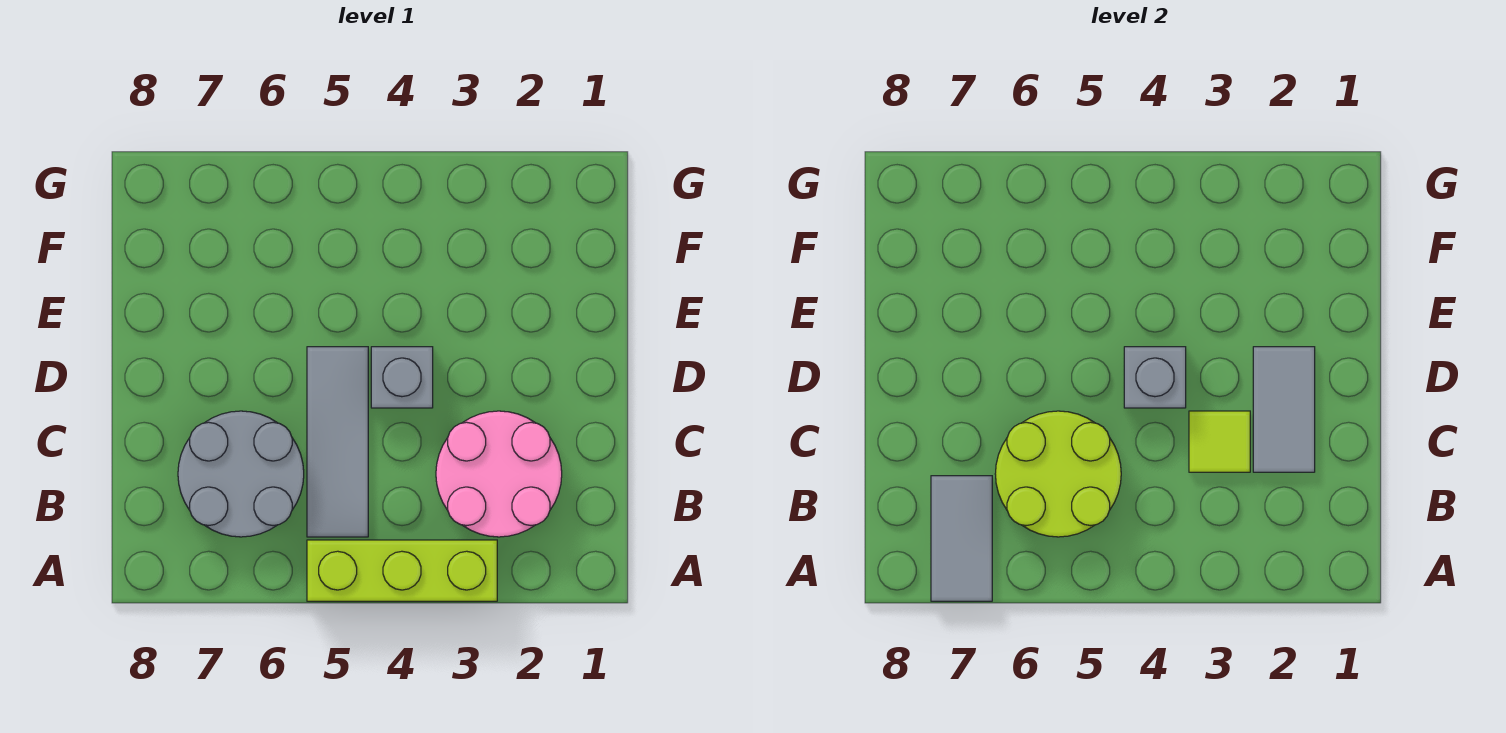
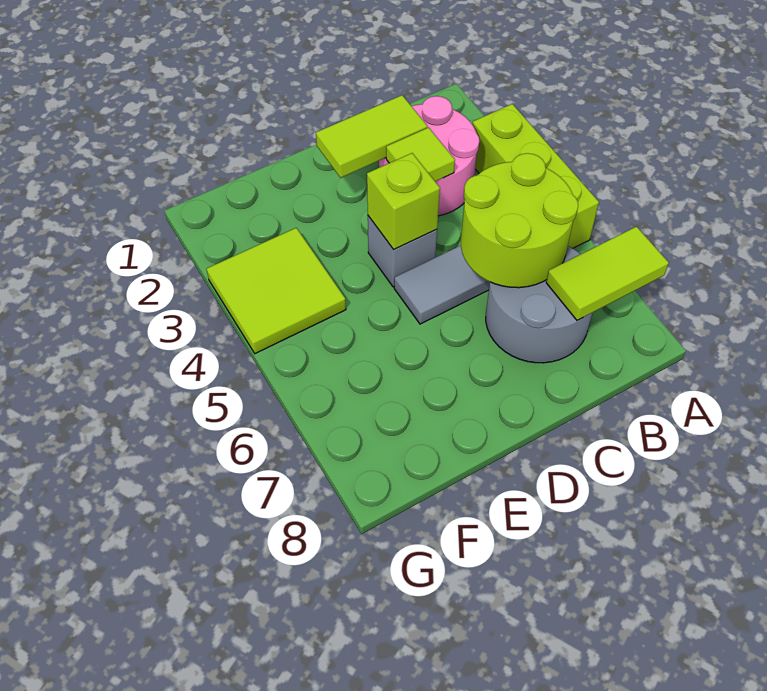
grey 1x2 tile [931,476,992,601] -> lime 1x2 tile [546,227,669,320]
grey 1x2 tile [1253,347,1315,472] -> lime 1x2 tile [316,95,427,178]
grey 1x1 brick [1124,347,1186,408] -> lime 1x1 brick [367,153,440,249]
none -> lime 2x2 tile [207,228,346,354]

